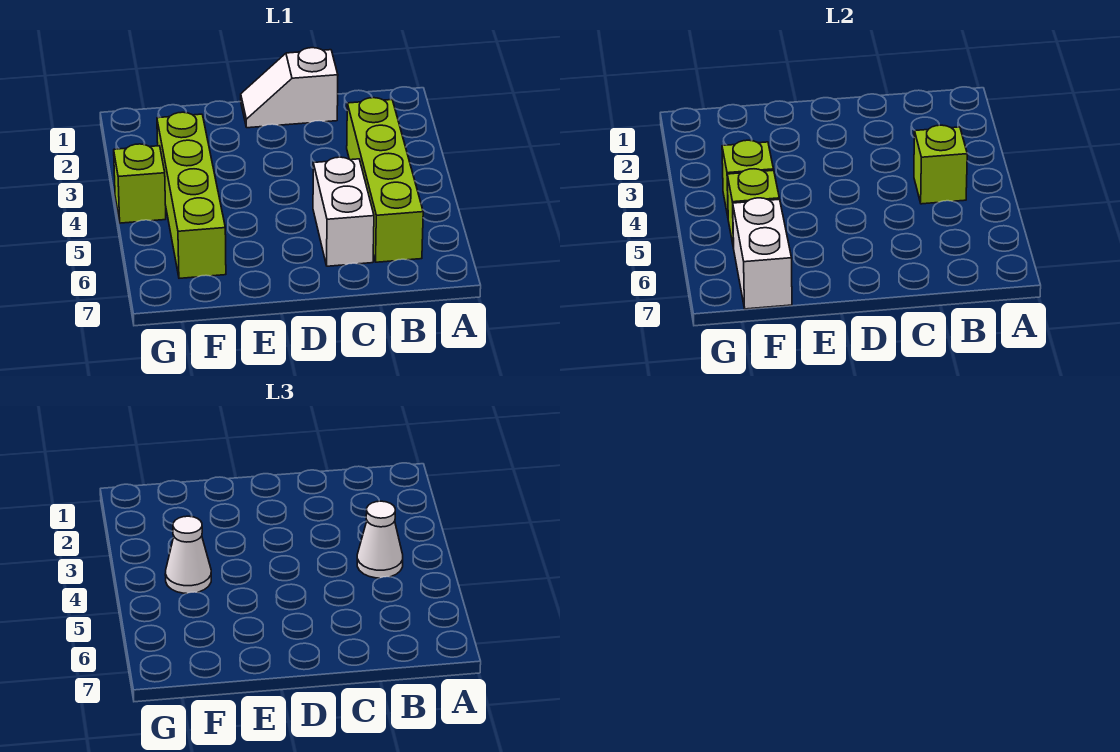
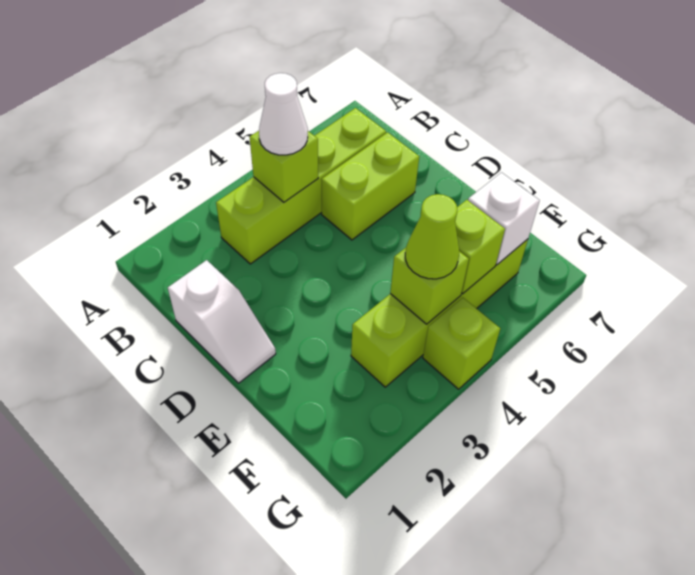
white 1x2 brick [313,157,374,266] -> lime 1x2 brick [321,132,419,240]
white 1x1 cone [165,516,211,593] -> lime 1x1 cone [405,194,459,279]
white 1x2 brick [733,198,792,309] -> white 1x1 brick [468,172,540,265]

